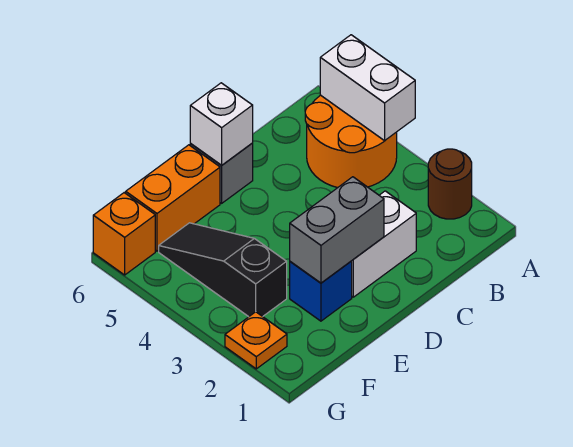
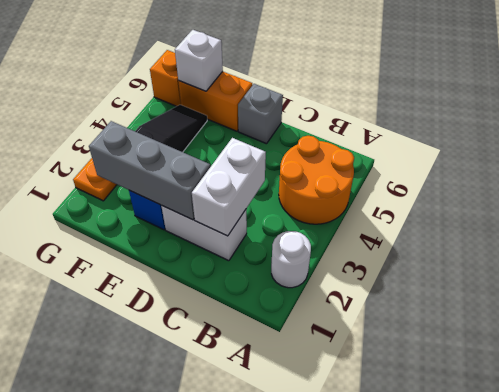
brown 1x1 round brick [428,149,472,219] -> white 1x1 round brick [271,231,311,288]
white 1x2 brick [320,35,415,141] -> white 1x2 brick moved to [192,138,266,236]
grey 1x2 brick [290,177,384,283] -> grey 1x3 brick [89,121,210,220]
white 1x1 brick [190,83,253,165] -> white 1x1 brick moved to [175,30,223,91]

